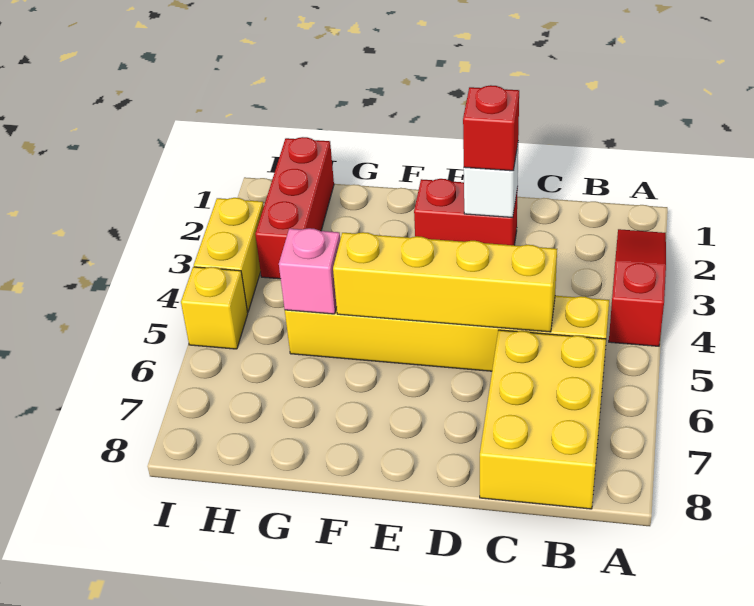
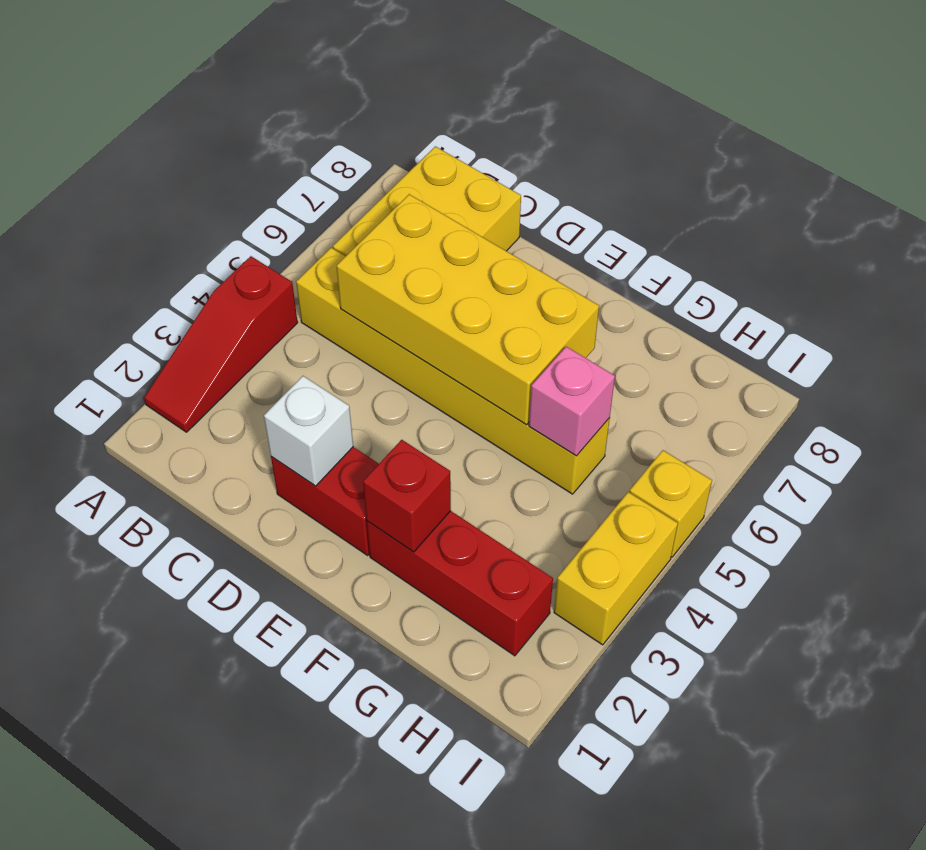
yellow 1x4 brick [333,232,557,332] -> yellow 2x4 brick [337,194,599,425]
red 1x1 brick [463,85,519,171] -> red 1x1 brick moved to [363,440,451,552]
red 1x3 brick [255,137,334,279] -> red 1x3 brick turned to [367,511,553,656]

